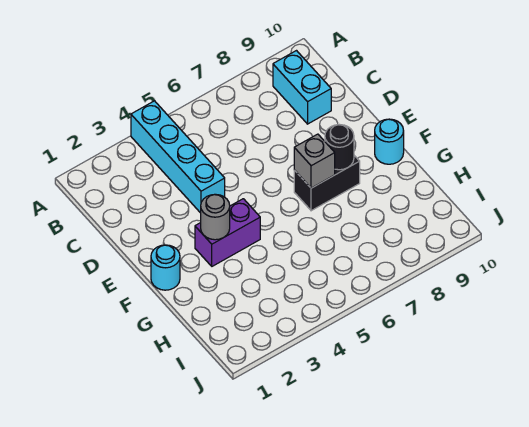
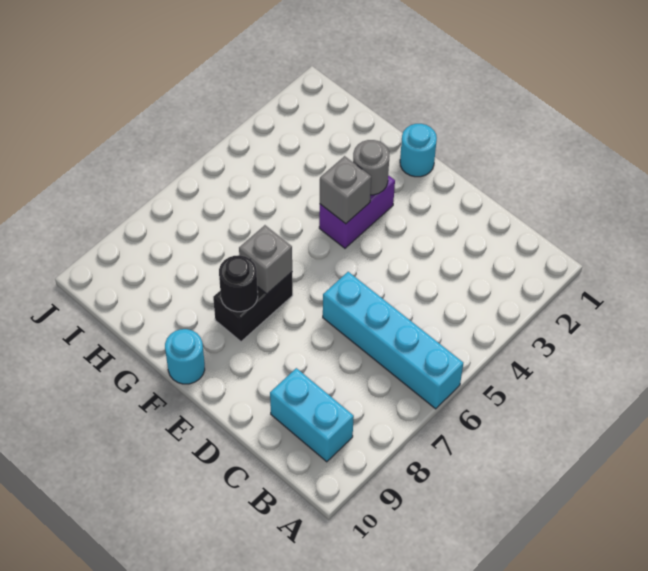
cyan 1x4 brick [131,101,225,213] -> cyan 1x4 brick moved to [323,272,463,409]
none -> grey 1x1 brick [320,156,371,224]

